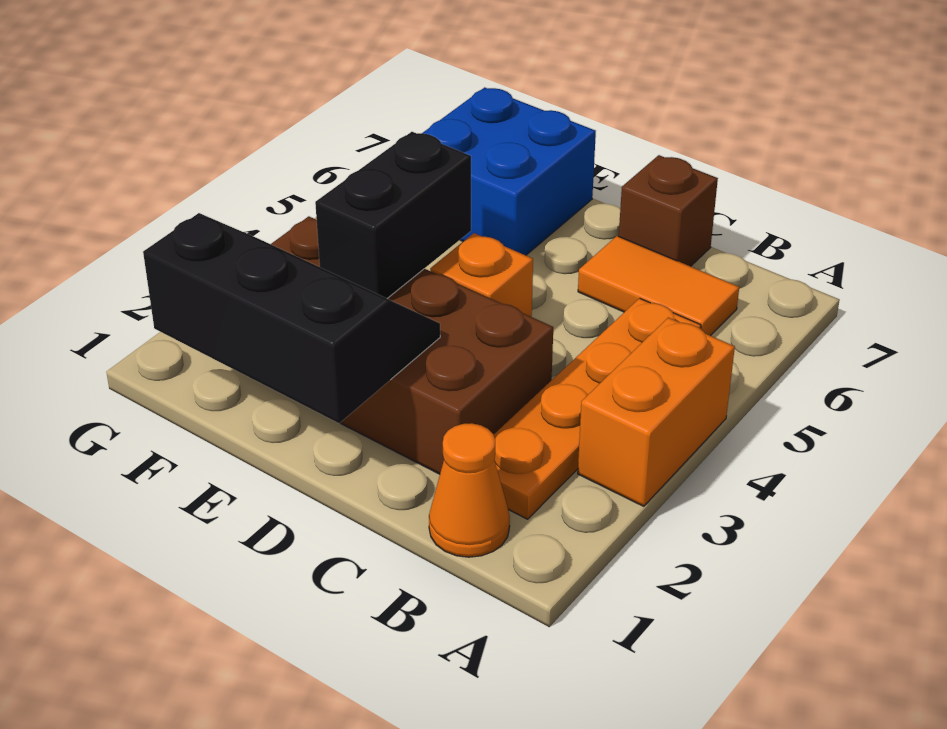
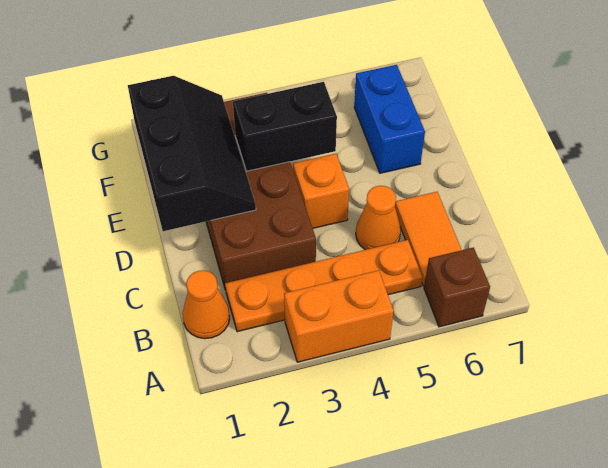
none -> orange 1x1 cone [356,186,401,250]
brown 1x1 brick [619,155,718,266] -> brown 1x1 brick moved to [424,248,490,327]
blue 2x2 brick [423,87,596,255] -> blue 1x2 brick [354,65,425,173]

